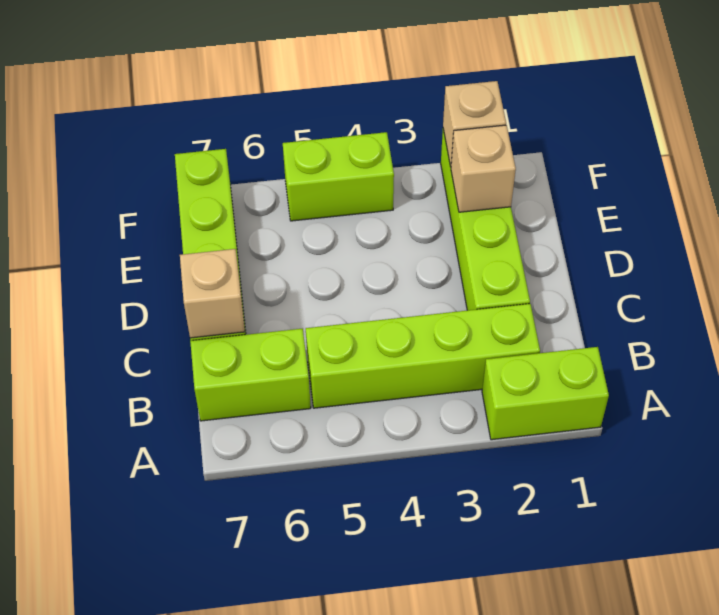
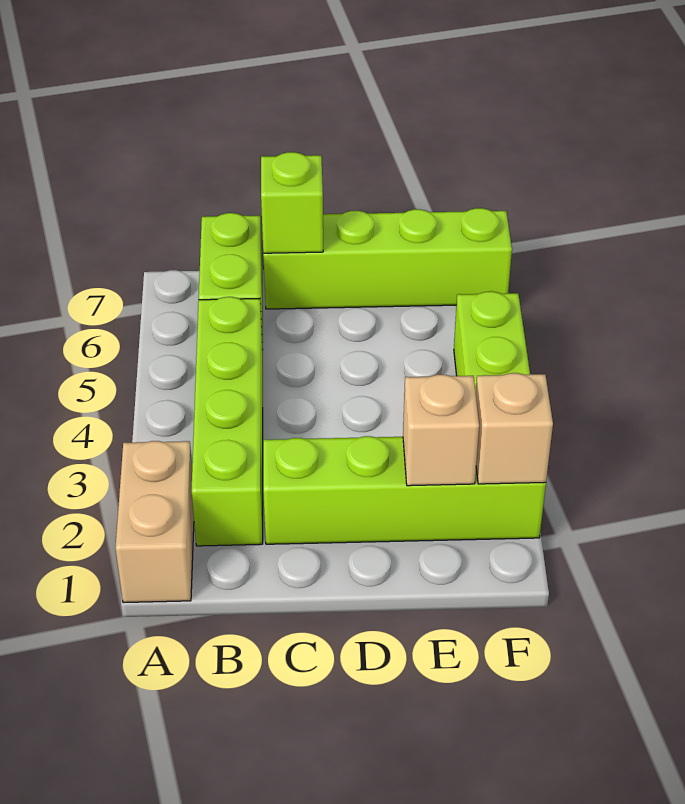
lime 1x2 brick [482,347,609,440] -> tan 1x2 brick [115,441,194,603]
tan 1x1 brick [180,249,245,338] -> lime 1x1 brick [261,152,323,253]

